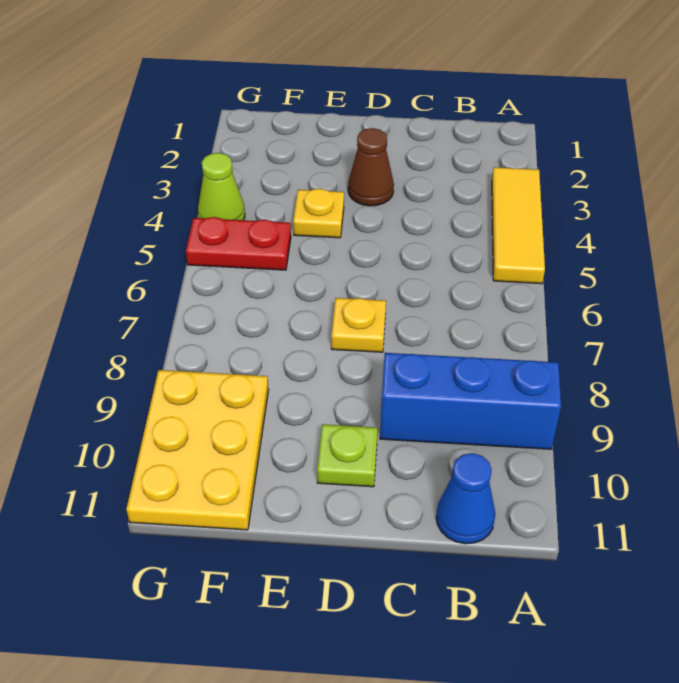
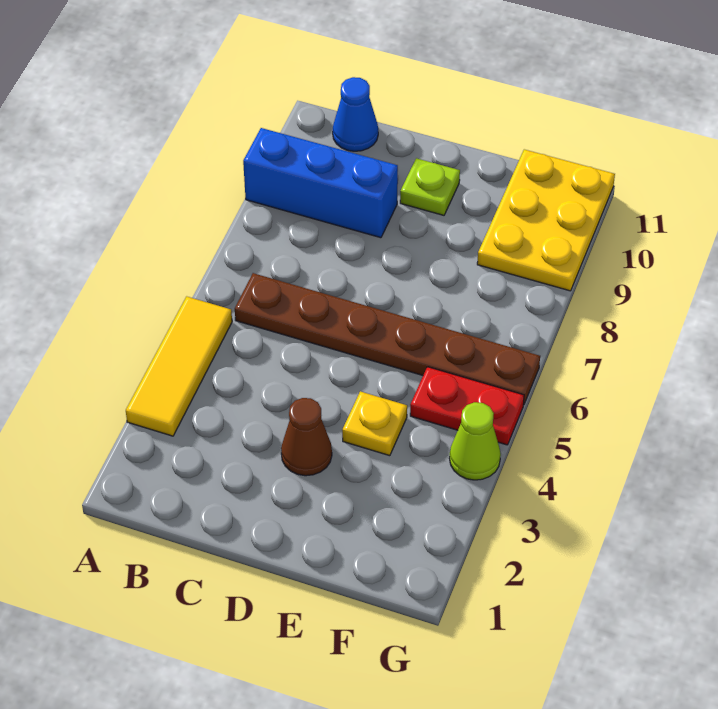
none -> brown 1x6 plate [235,273,540,405]
yellow 1x1 plate [331,298,386,352] -> none

